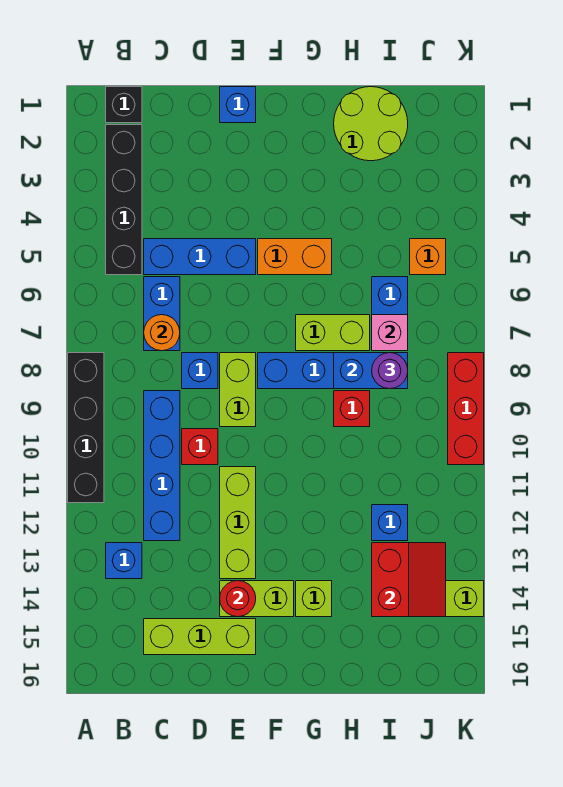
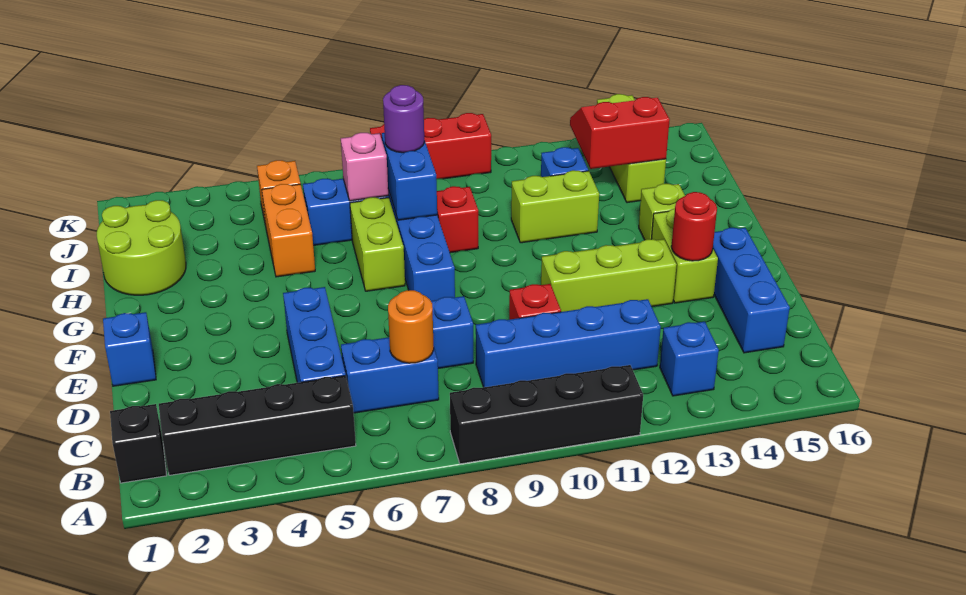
lime 1x3 brick [144,619,256,655] -> blue 1x3 brick [713,228,790,353]
lime 1x2 brick [220,353,256,427] -> lime 1x2 brick moved to [511,170,599,243]
orange 1x2 brick [258,239,332,275] -> orange 1x2 brick moved to [262,184,315,277]

